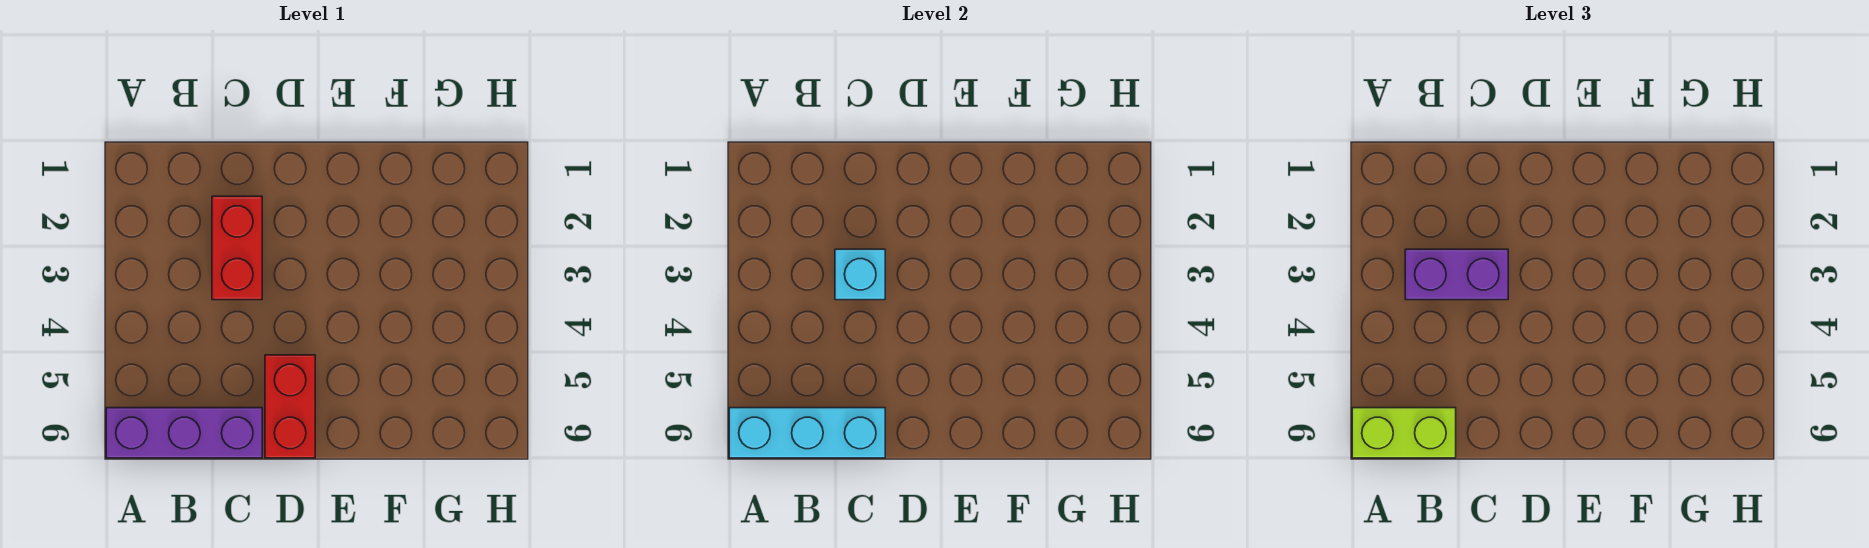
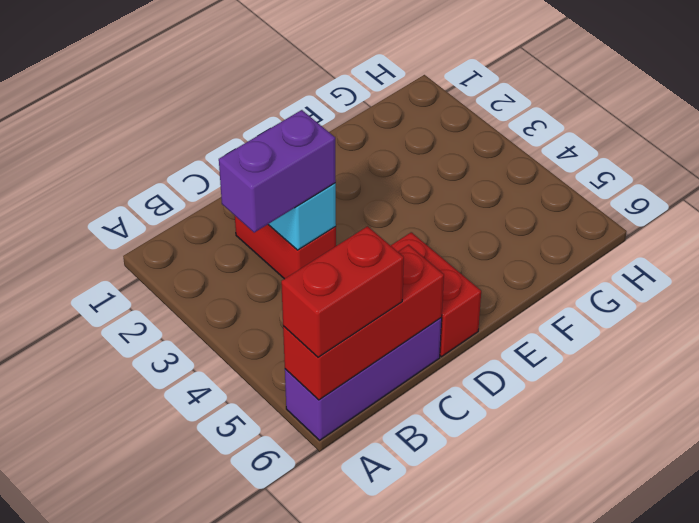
cyan 1x3 brick [729,408,885,458] -> red 1x3 brick [283,245,444,400]
lime 1x2 brick [1352,408,1456,458] -> red 1x2 brick [281,226,404,357]

